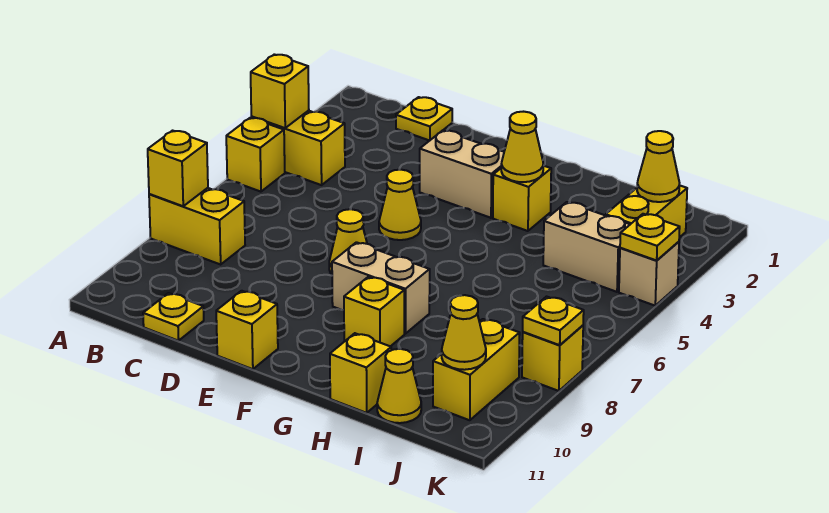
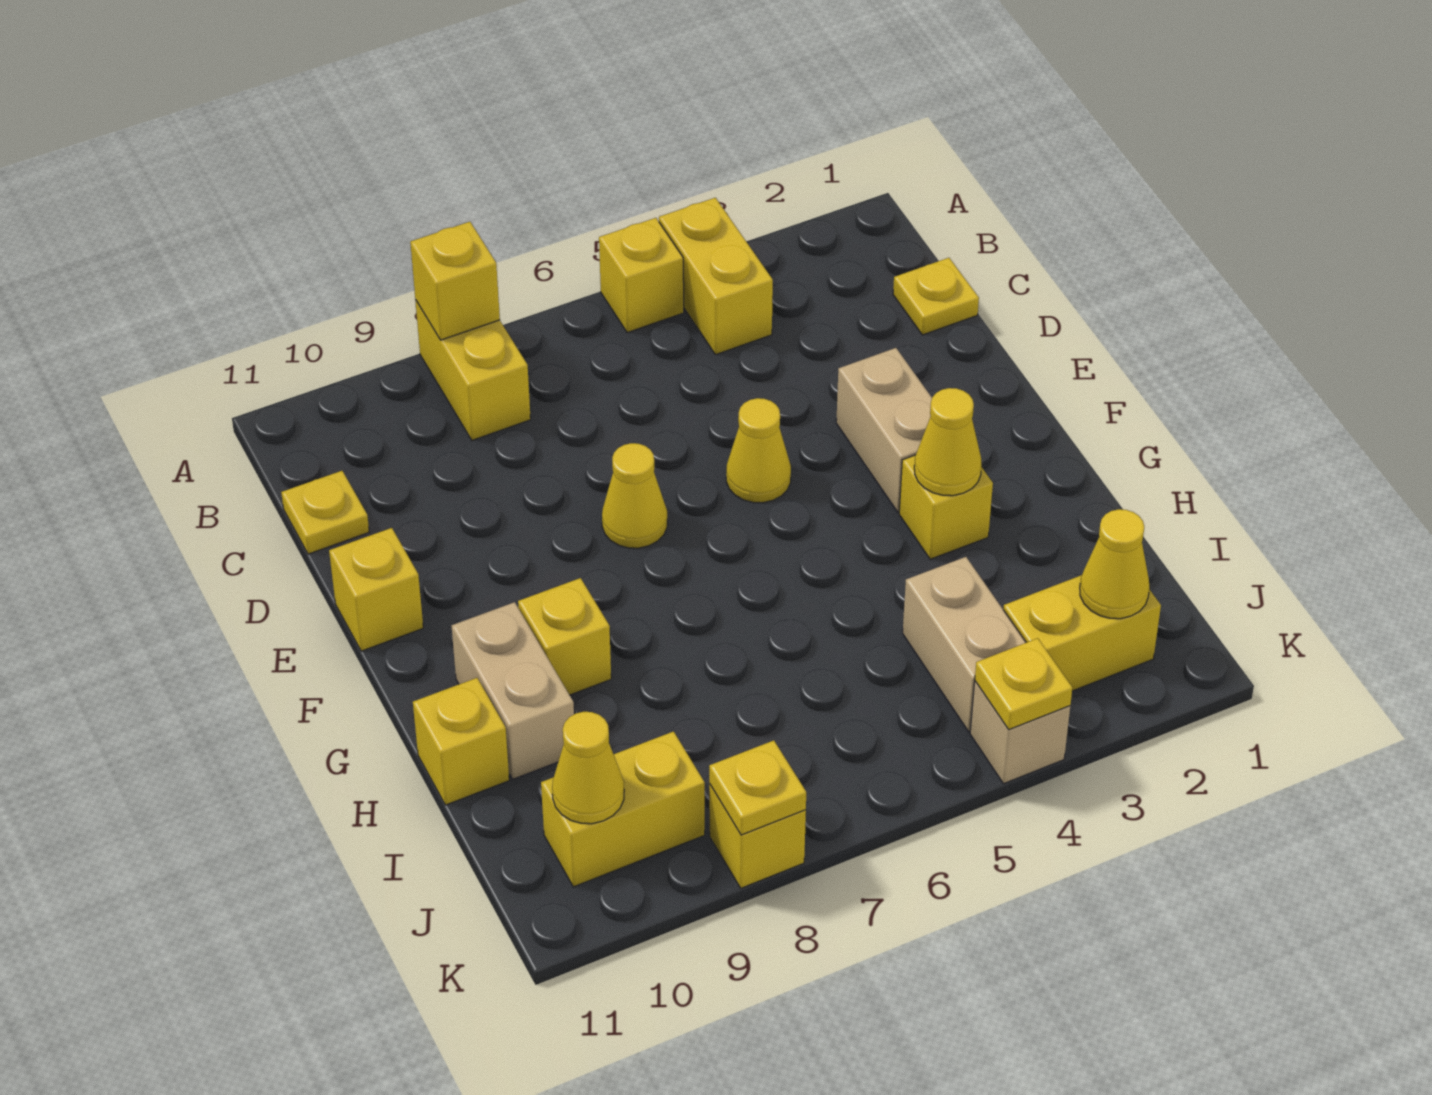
yellow 1x1 brick [251,54,309,128] -> none
tan 1x2 brick [332,242,430,334] -> tan 1x2 brick moved to [452,602,574,779]
yellow 1x1 cone [377,349,421,423] -> none

